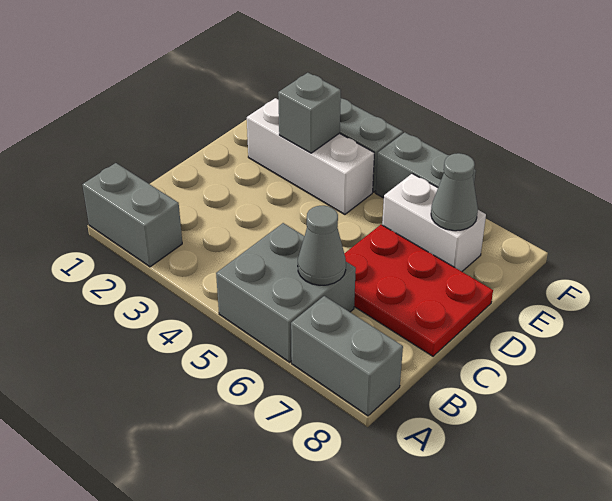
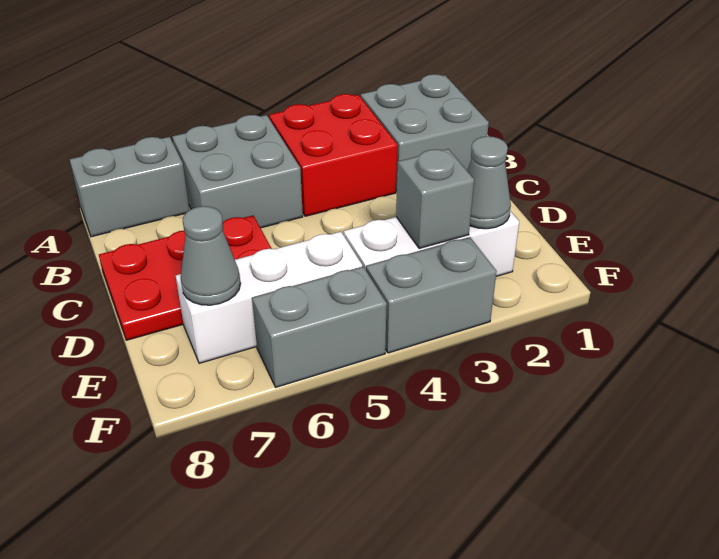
grey 1x2 brick [82,163,182,267] -> grey 2x2 brick [361,74,489,191]
none -> red 2x2 brick [269,94,397,216]
grey 1x1 cone [298,206,346,285] -> grey 1x1 cone moved to [467,136,511,229]
white 1x2 brick [382,174,486,271] -> white 1x3 brick [176,232,362,363]

